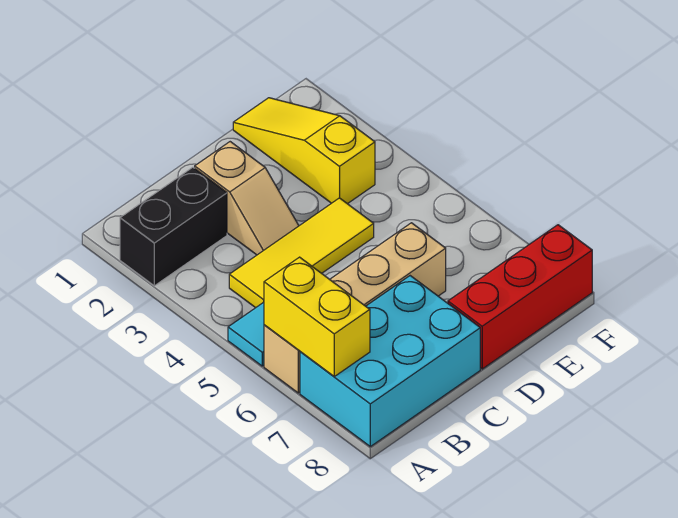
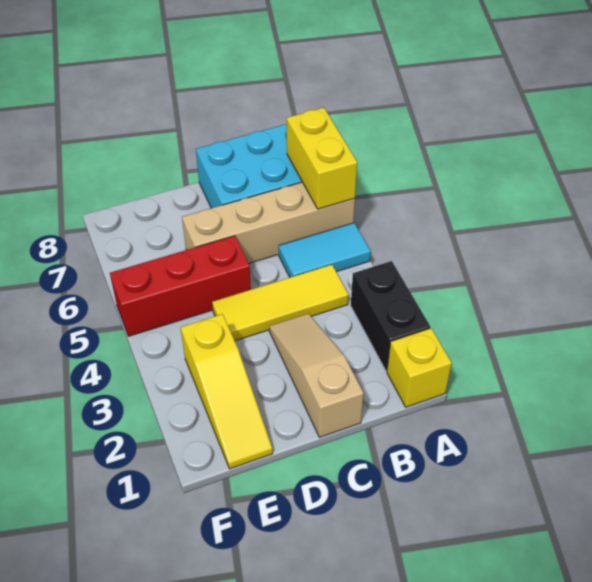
none -> yellow 1x1 brick [387,328,452,407]
black 1x2 brick [120,167,227,286] -> black 1x2 brick turned to [351,261,430,371]
tan 1x2 slope [195,142,299,255] -> tan 1x3 slope [269,313,364,437]
red 1x3 brick [448,225,592,369] -> red 1x3 brick moved to [110,236,251,336]

